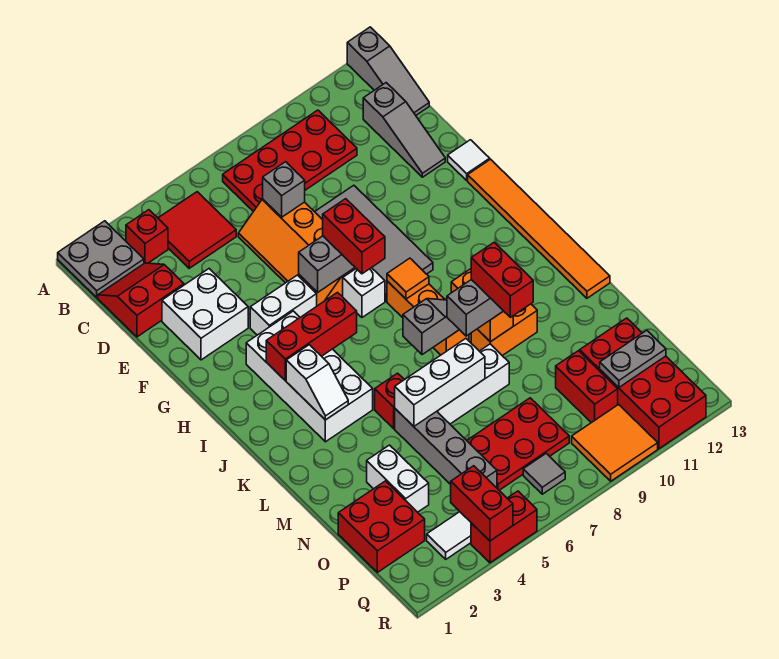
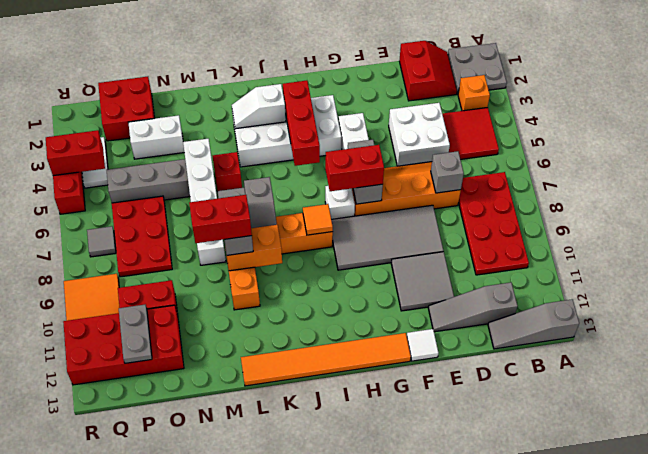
red 1x1 brick [126,210,168,263] -> orange 1x1 brick [458,75,490,111]
white 2x2 brick [162,269,248,360] -> white 2x2 brick moved to [389,103,450,166]
none -> grey 2x2 tile [391,252,454,311]

